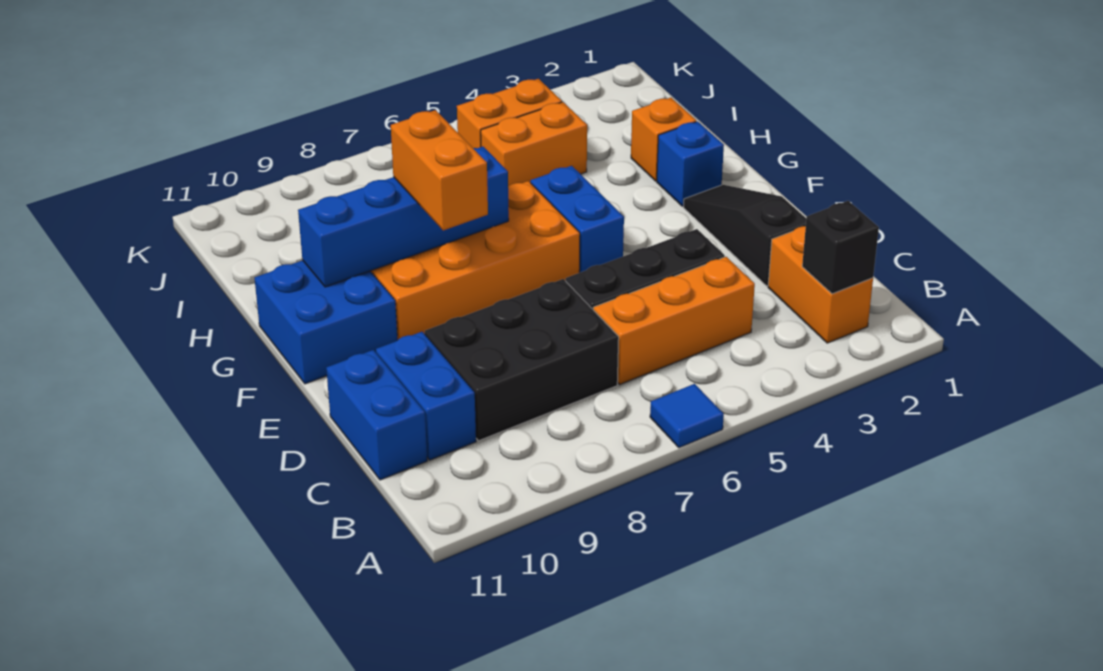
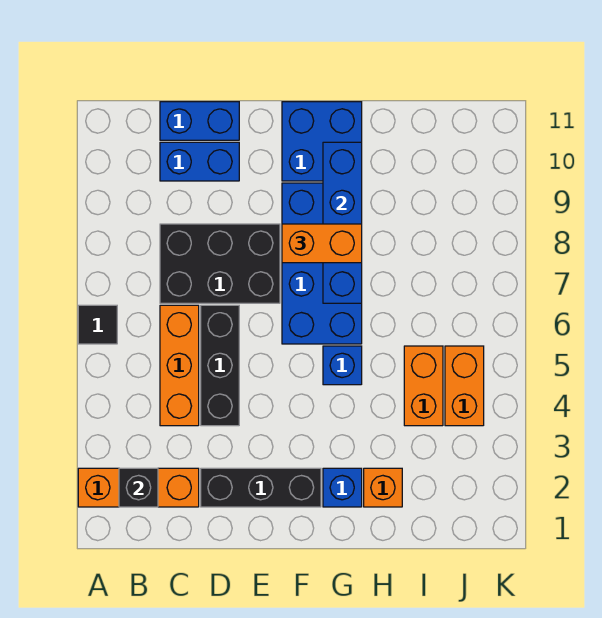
blue 1x1 tile [650,384,724,448] -> black 1x1 tile [78,305,117,344]
orange 1x2 brick [768,226,873,343] -> orange 1x3 brick [78,468,199,507]
black 2x3 brick [425,279,619,441] -> black 2x3 brick turned to [160,224,280,303]
black 1x3 slope [683,185,806,286] -> black 1x3 brick [201,468,321,507]
blue 1x2 brick [531,166,624,273] -> blue 1x1 brick [323,346,362,385]
orange 2x4 brick [371,181,580,340] -> blue 2x4 brick [282,183,362,344]

